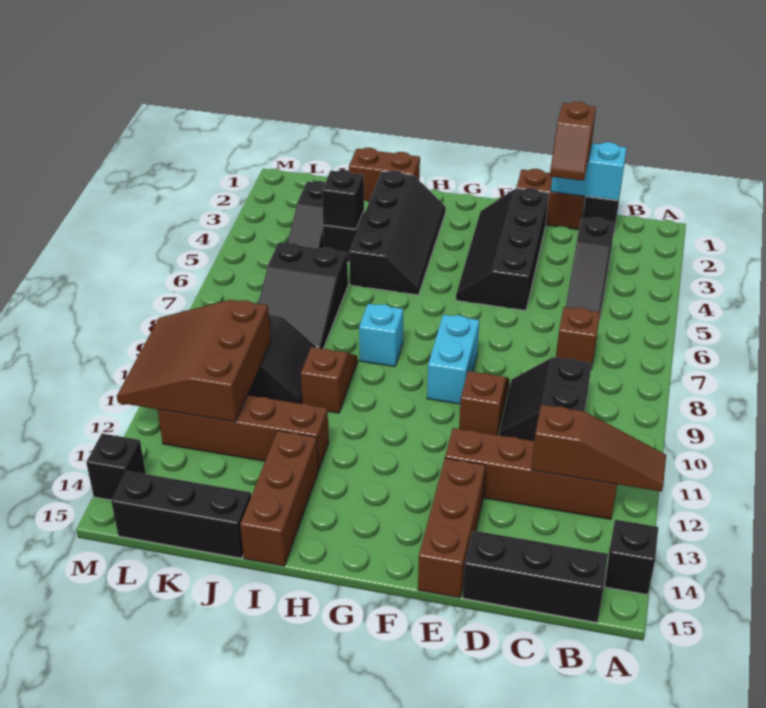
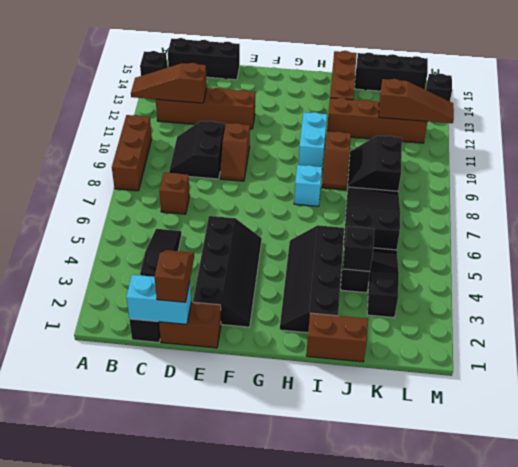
black 2x2 slope [499,357,592,441] -> black 2x2 slope turned to [169,121,225,179]
brown 1x3 brick [418,458,485,598] -> brown 1x3 brick moved to [112,115,152,191]
cyan 1x2 brick [427,315,479,404] -> cyan 1x2 brick moved to [299,112,327,167]
brown 3x3 slope [117,300,271,422] -> brown 1x3 slope [379,79,454,123]

